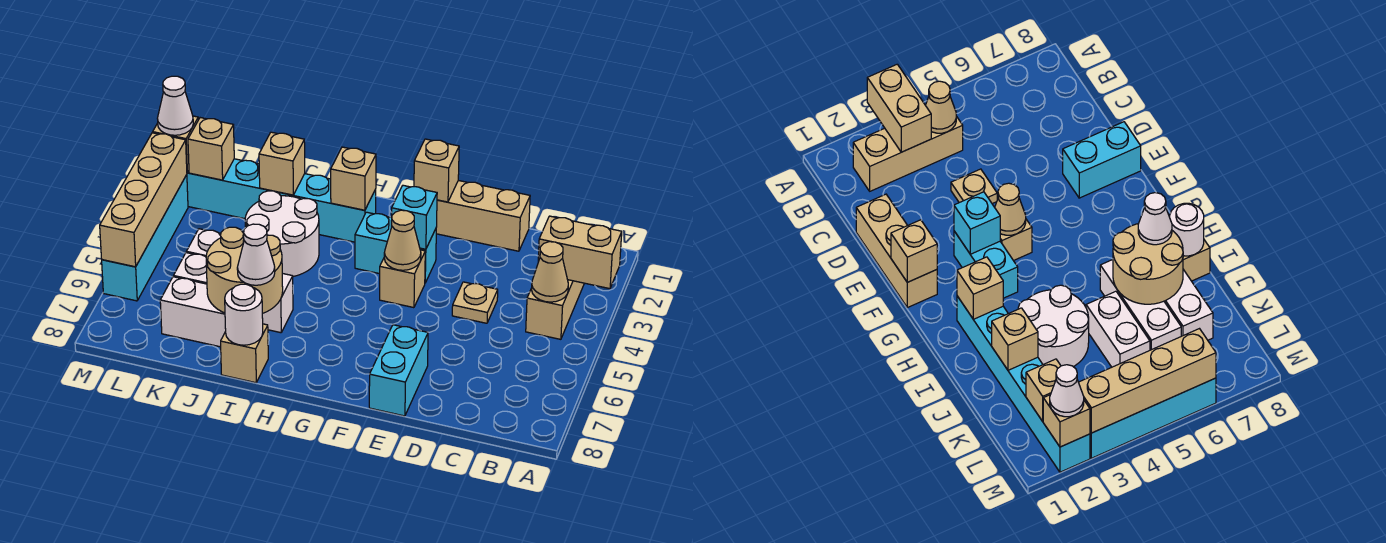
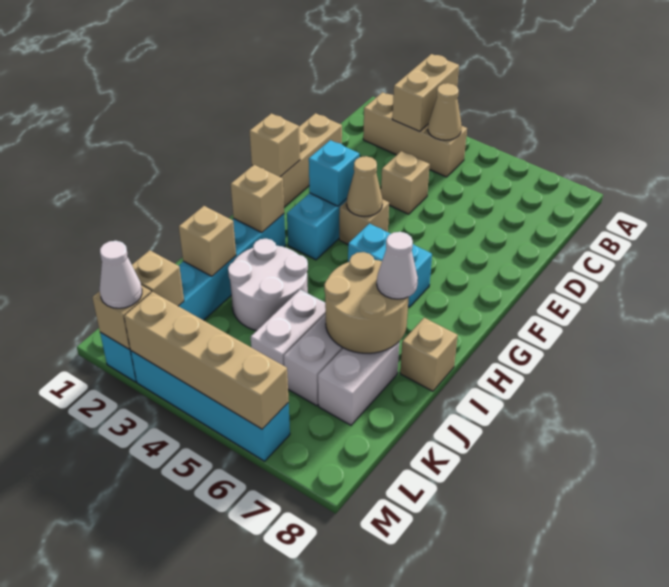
tan 1x1 plate [452,282,498,323] -> tan 1x1 brick [381,151,430,214]
cyan 1x2 brick [369,325,428,416] -> cyan 1x2 brick moved to [348,224,432,307]
white 1x1 round brick [225,284,263,345] -> none

